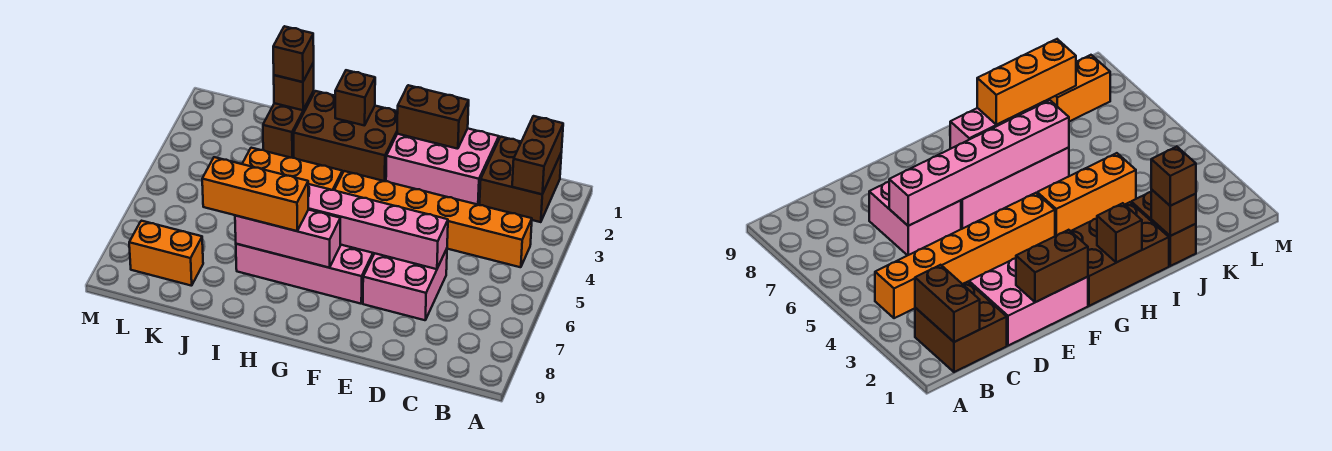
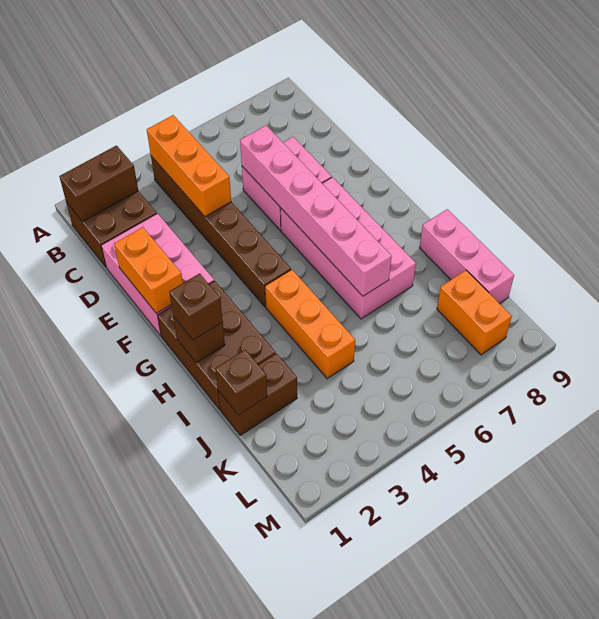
orange 1x6 brick [335,171,532,267] -> brown 1x6 brick [151,156,291,307]
brown 1x2 brick [397,85,469,149] -> orange 1x2 brick [114,227,183,314]
pink 1x3 brick [235,210,340,268] -> pink 1x3 brick moved to [419,209,514,304]
orange 1x3 brick [202,157,308,231] -> orange 1x3 brick moved to [147,115,231,217]
brown 1x1 brick [273,26,314,82] -> brown 1x1 brick moved to [169,274,223,340]

